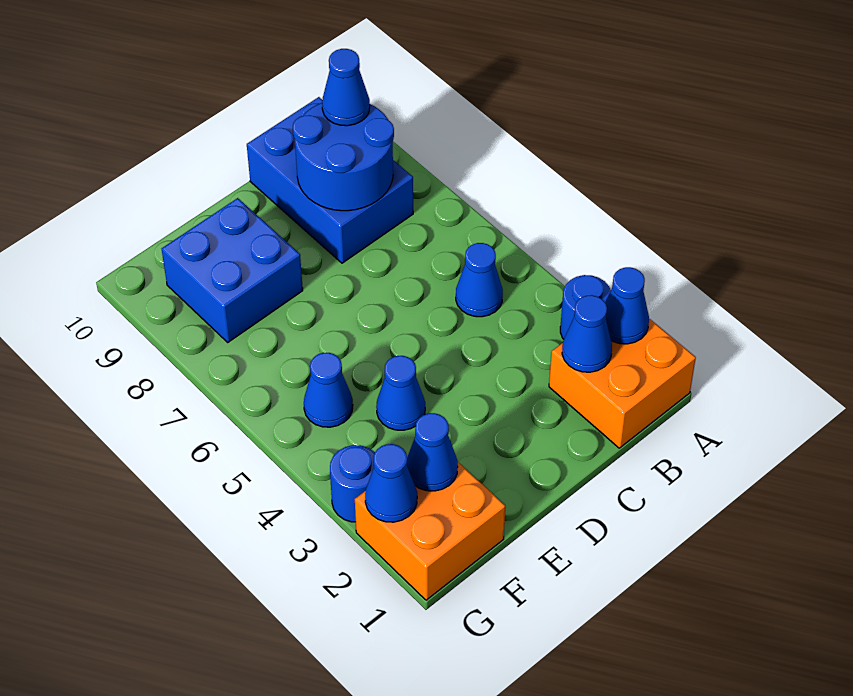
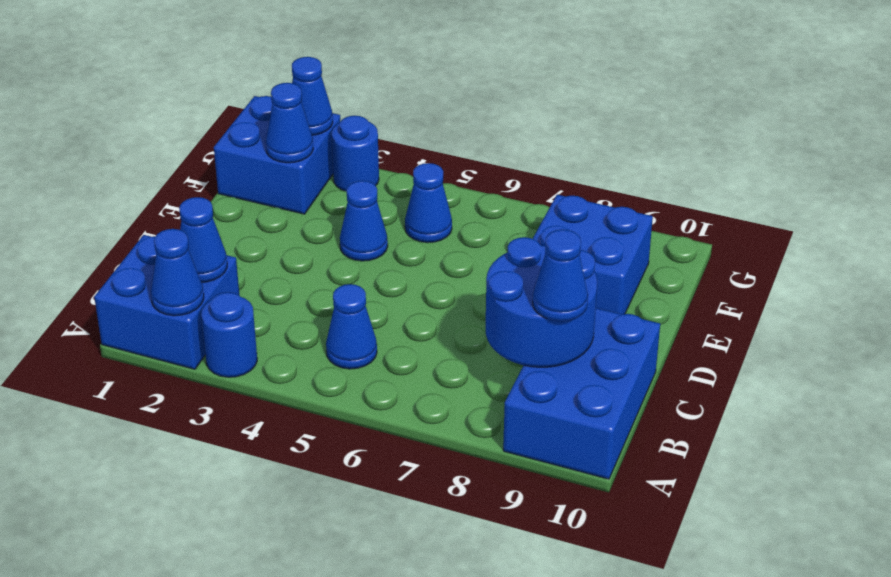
orange 2x2 brick [549,319,696,448] -> blue 2x2 brick [94,235,240,369]
blue 2x3 brick [247,97,413,263] -> blue 2x3 brick turned to [503,308,660,479]
orange 2x2 brick [355,462,505,600] -> blue 2x2 brick [214,96,340,214]

